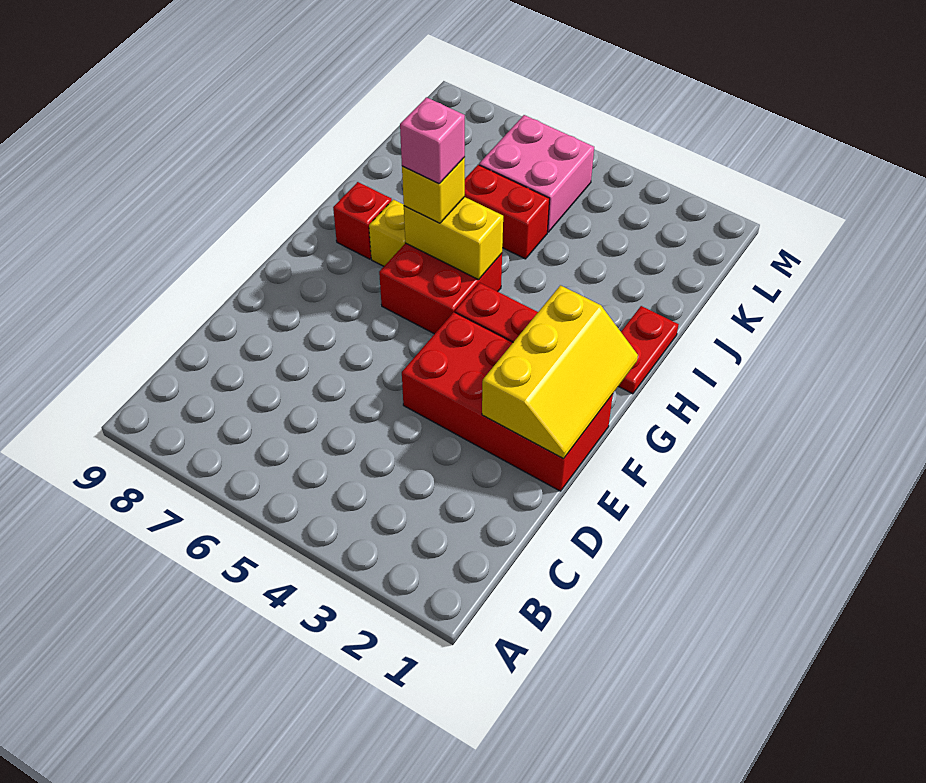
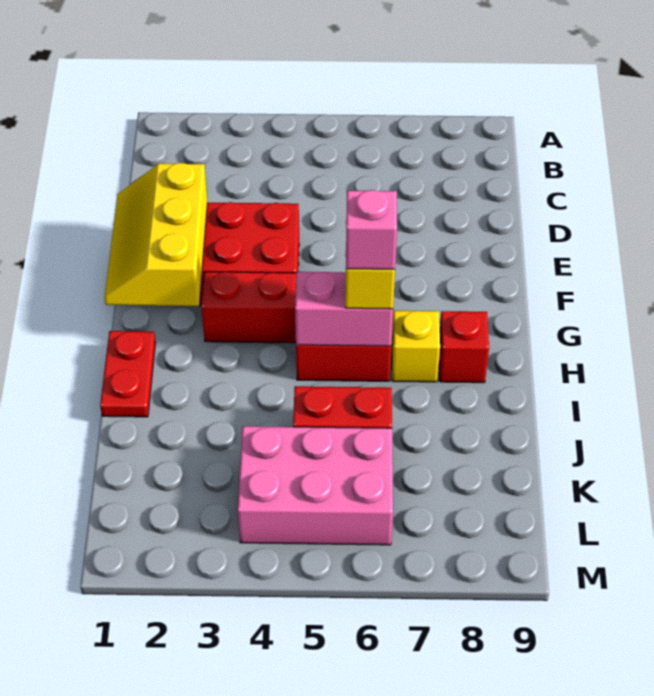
yellow 1x2 brick [404,197,503,280] -> pink 1x2 brick [295,272,393,346]
pink 2x2 brick [479,115,594,232] -> pink 2x3 brick [238,426,393,545]

